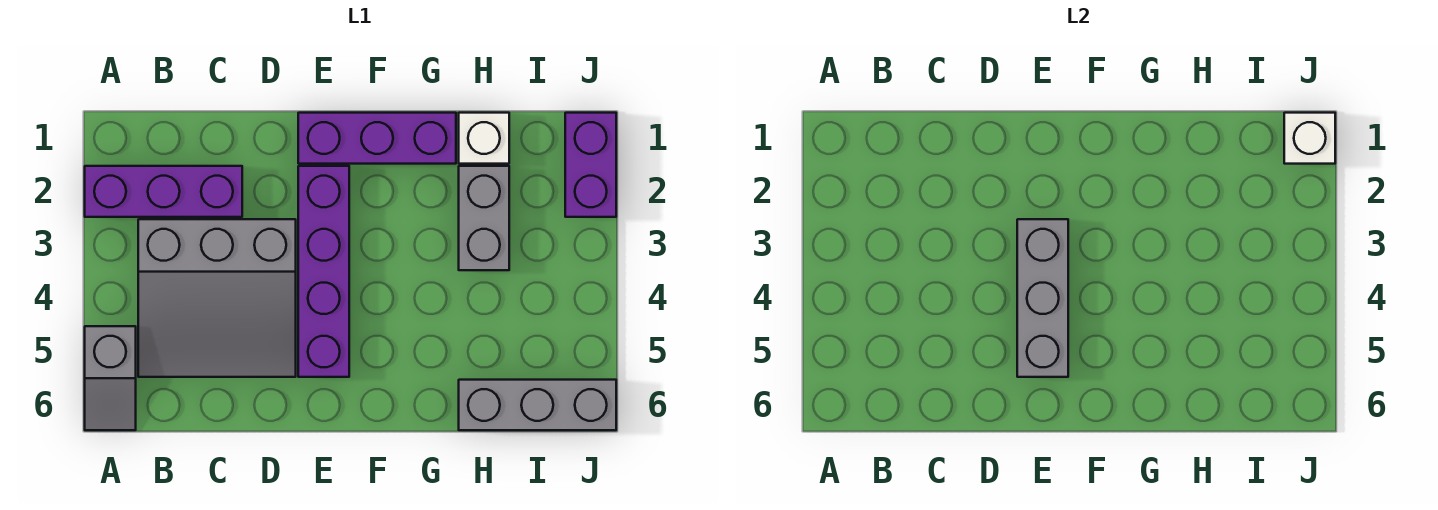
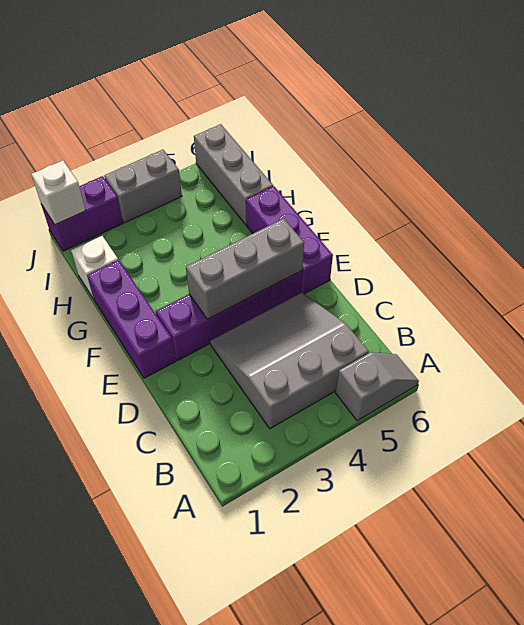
purple 1x3 brick [85,166,242,217] -> purple 1x3 brick moved to [246,186,333,294]
grey 3x3 slope [138,219,296,377] -> grey 3x3 slope turned to [210,293,369,429]
grey 1x2 brick [459,166,509,270] -> grey 1x2 brick moved to [104,150,182,223]

